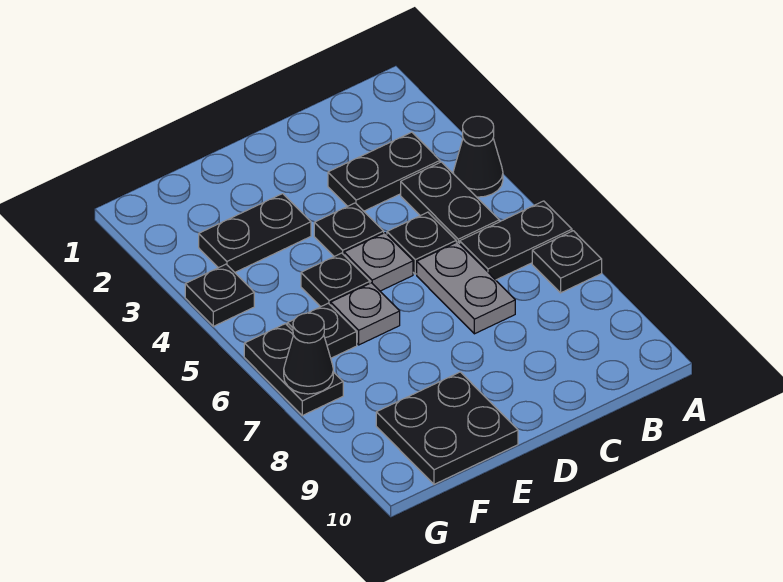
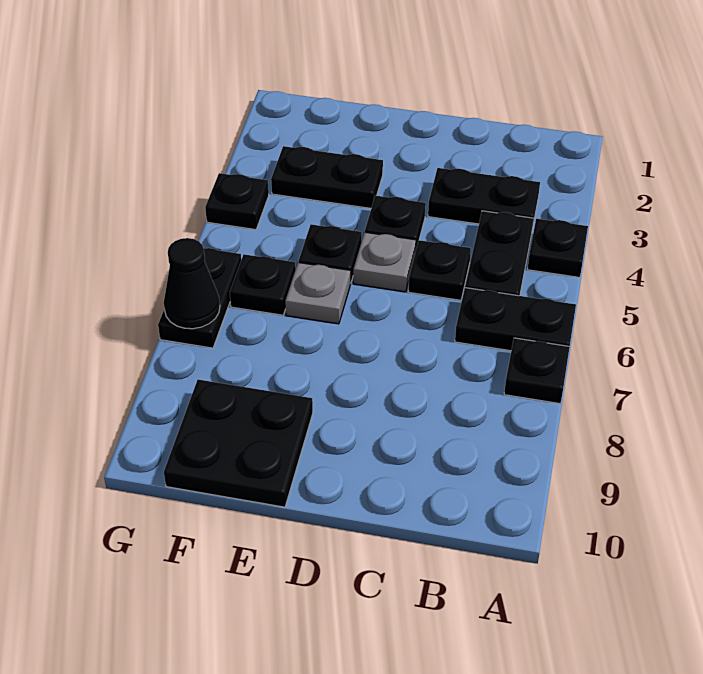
black 1x1 cone [453,116,503,197] -> black 1x1 plate [528,219,588,277]
grey 1x2 plate [417,242,515,334] -> none

